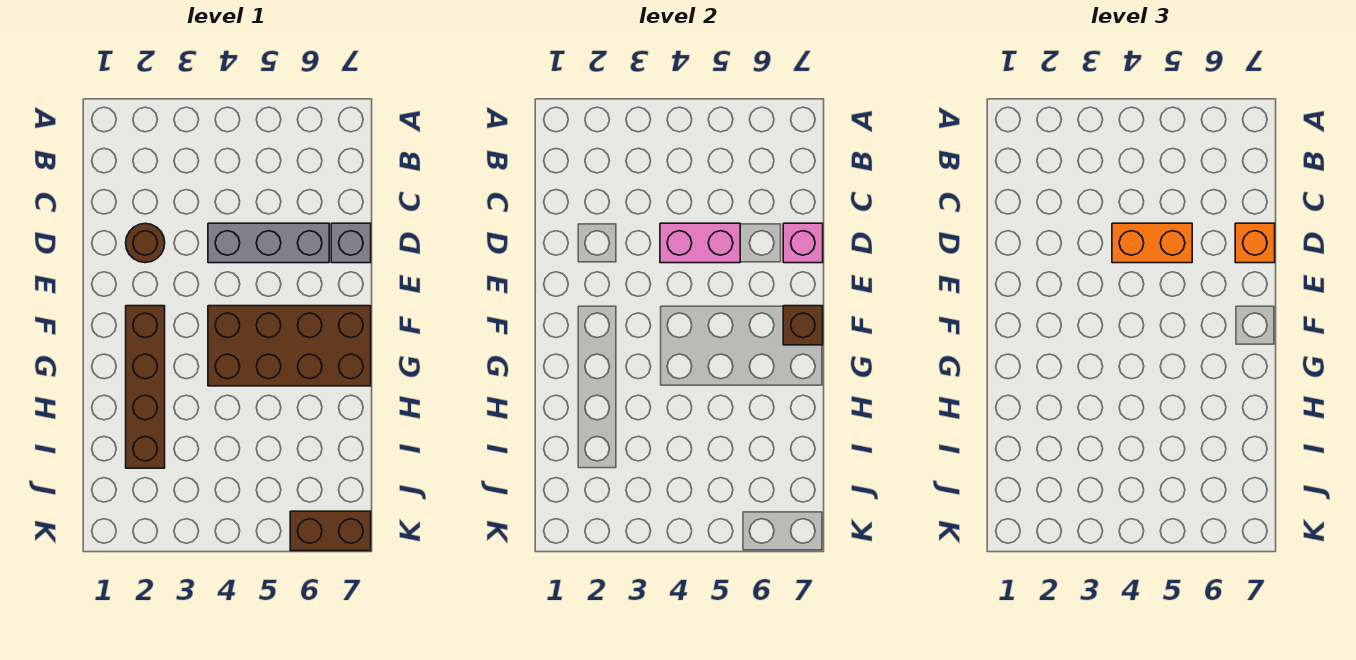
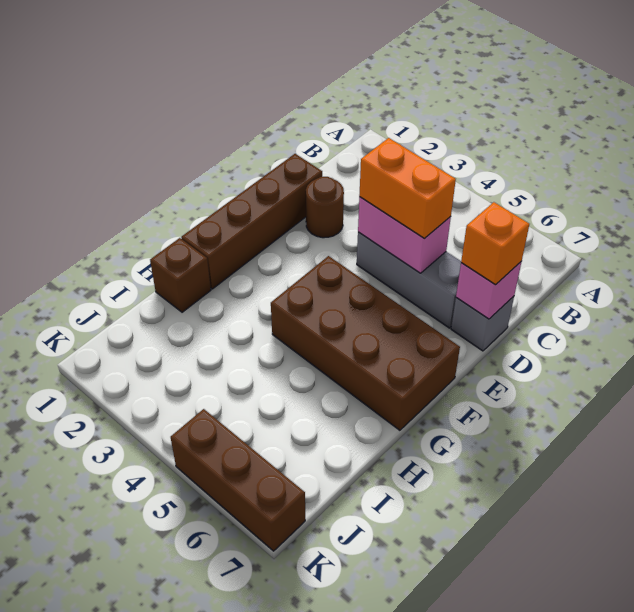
brown 1x4 brick [126,306,165,468] -> brown 1x4 brick moved to [181,154,322,289]
brown 1x1 brick [783,306,823,345] -> brown 1x1 brick moved to [150,238,211,312]
brown 1x2 brick [290,511,371,551] -> brown 1x3 brick [171,409,305,551]

